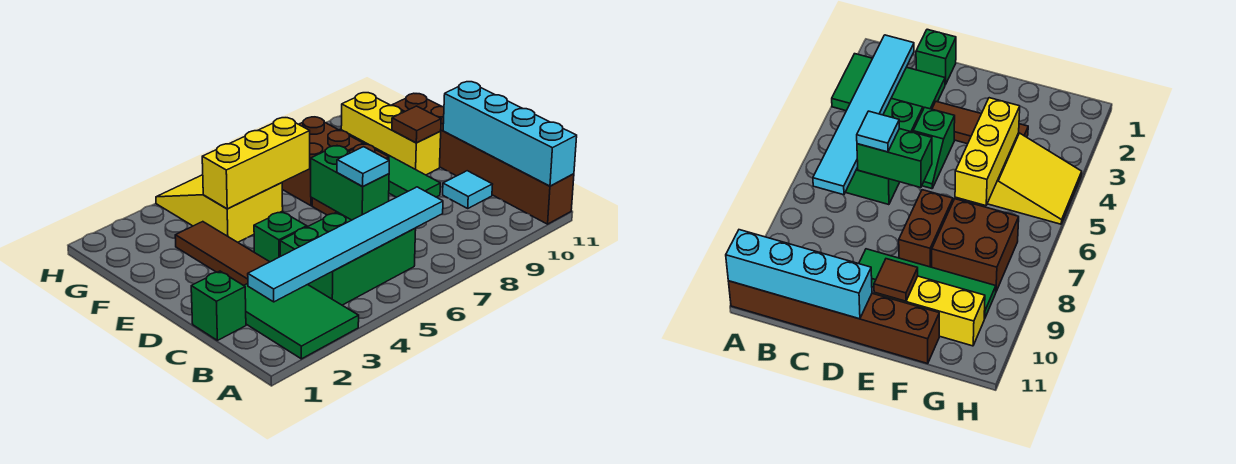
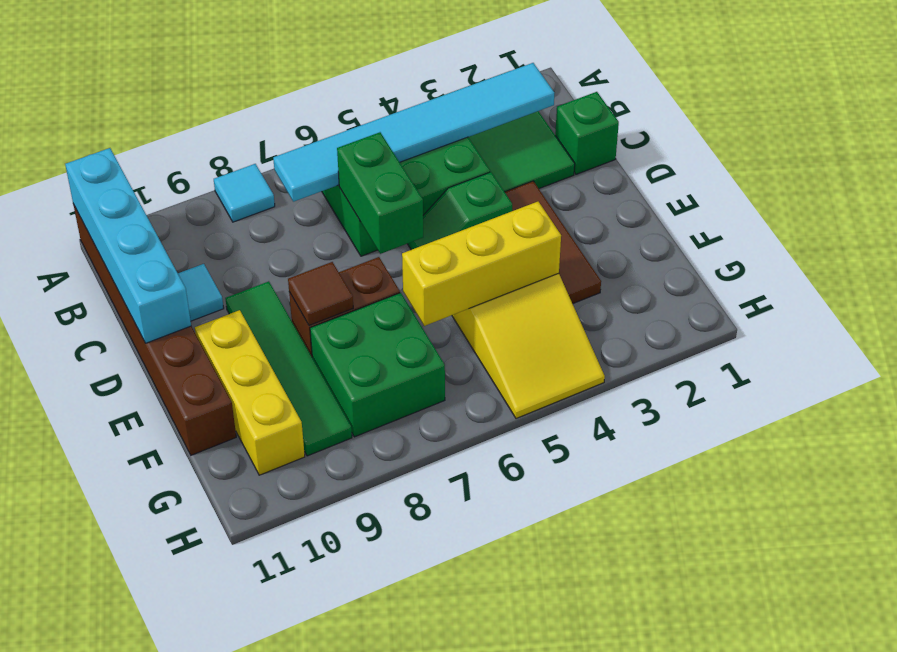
cyan 1x1 tile [337,147,389,187] -> cyan 1x1 tile moved to [214,164,275,222]
brown 1x1 tile [392,106,441,143] -> brown 1x1 tile moved to [288,262,353,326]
brown 2x2 brick [282,117,363,206] -> green 2x2 brick [310,293,445,437]

